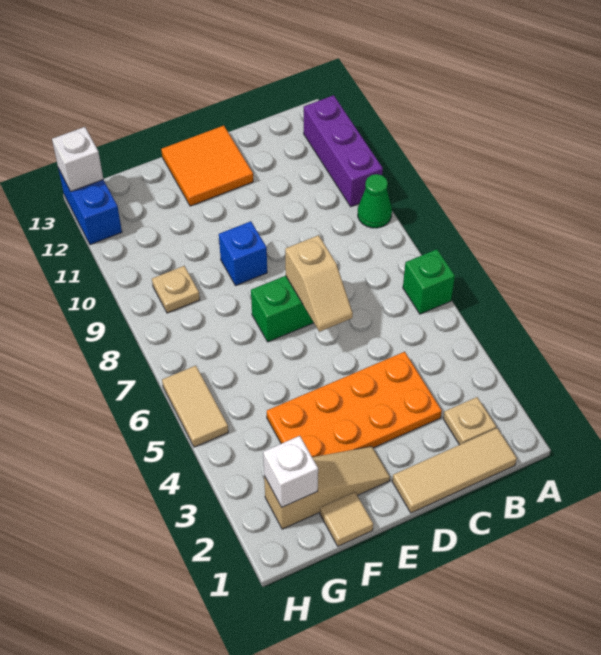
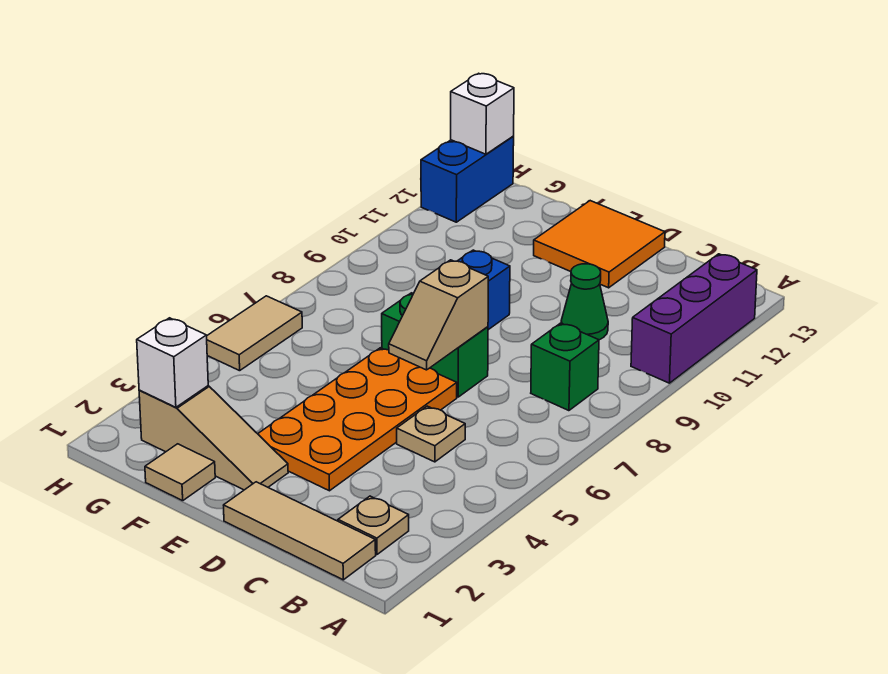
green 1x1 brick [403,249,455,314] -> green 1x1 brick moved to [531,323,599,411]
green 1x1 cone [358,174,392,228] -> green 1x1 cone moved to [561,264,608,340]
orange 2x4 plate [267,352,442,457] -> orange 2x4 plate turned to [258,348,457,491]
tan 1x1 plate [152,266,200,313] -> tan 1x1 plate moved to [397,406,465,462]

